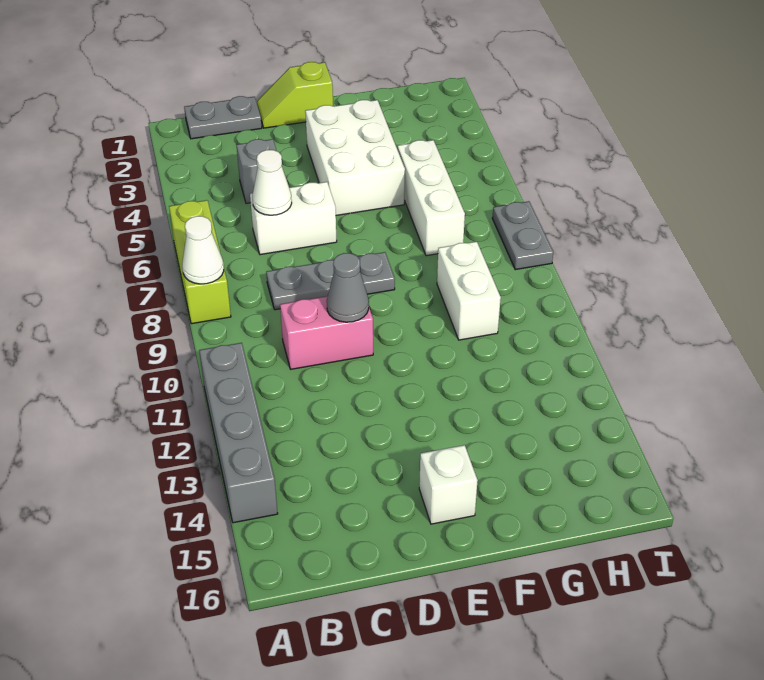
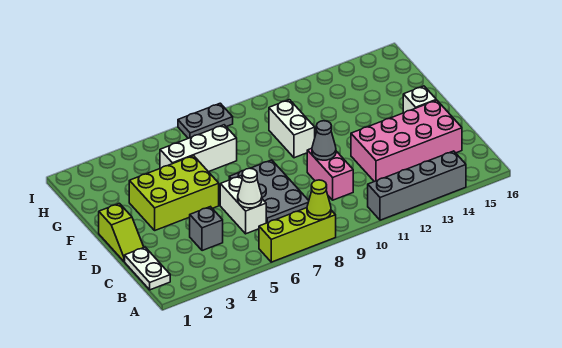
white 1x1 cone [182,216,224,284] -> lime 1x1 cone [307,180,331,220]
grey 1x2 plate [184,96,262,139] -> white 1x2 plate [125,247,170,290]
grey 1x3 plate [266,252,395,310] -> grey 2x3 plate [229,160,309,223]
none -> pink 2x4 brick [351,100,462,182]
white 2x3 brick [305,100,405,215] -> lime 2x3 brick [129,156,219,230]
white 1x2 brick [437,242,501,340] -> white 1x2 brick turned to [269,100,315,158]

